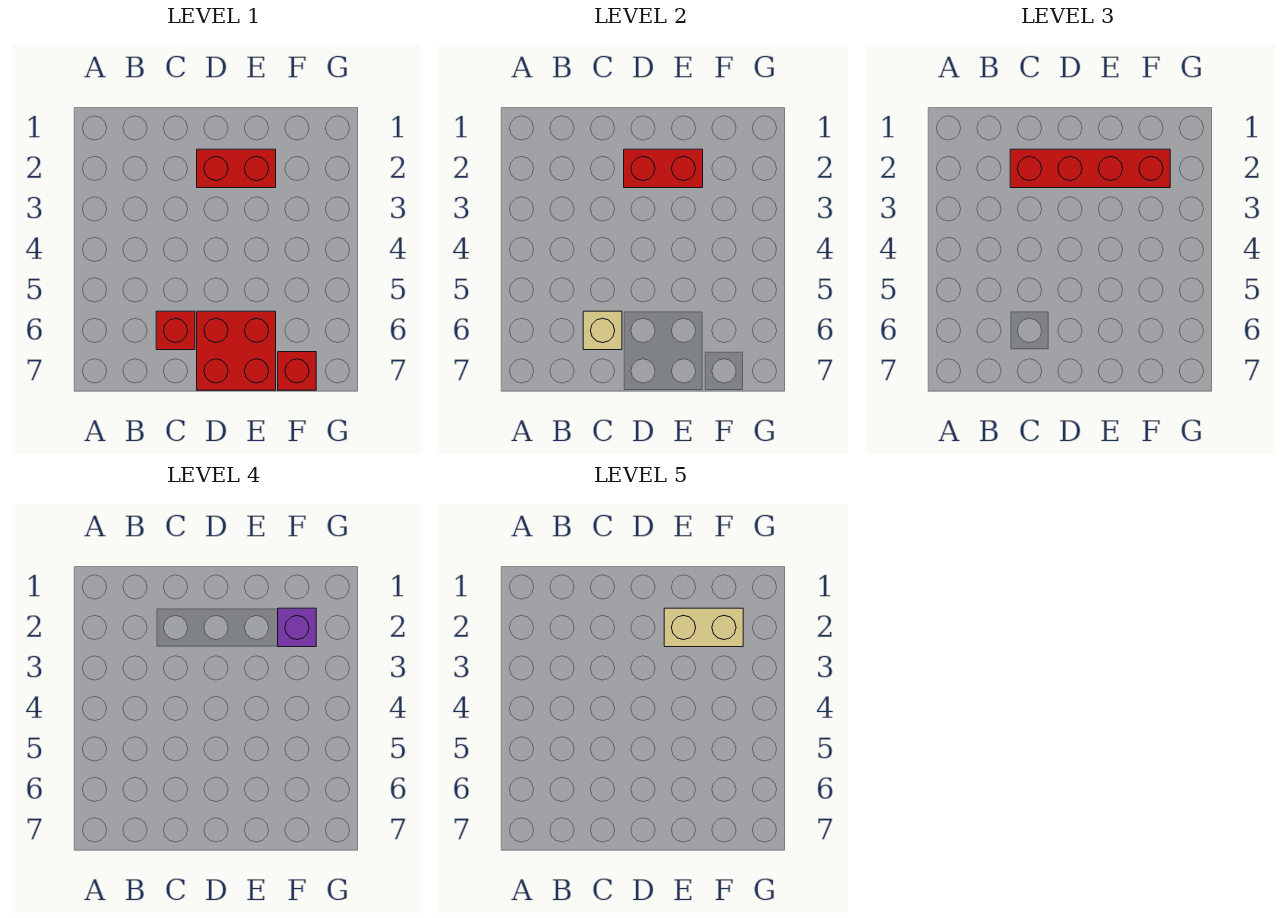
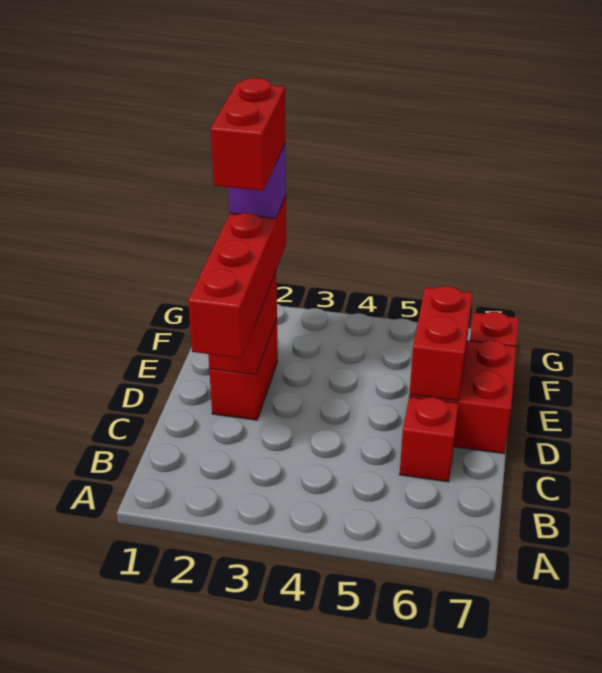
tan 1x1 brick [583,311,622,350] -> none
none -> red 1x2 brick [409,286,473,401]
tan 1x2 brick [664,608,743,647] -> red 1x2 brick [211,78,285,191]

